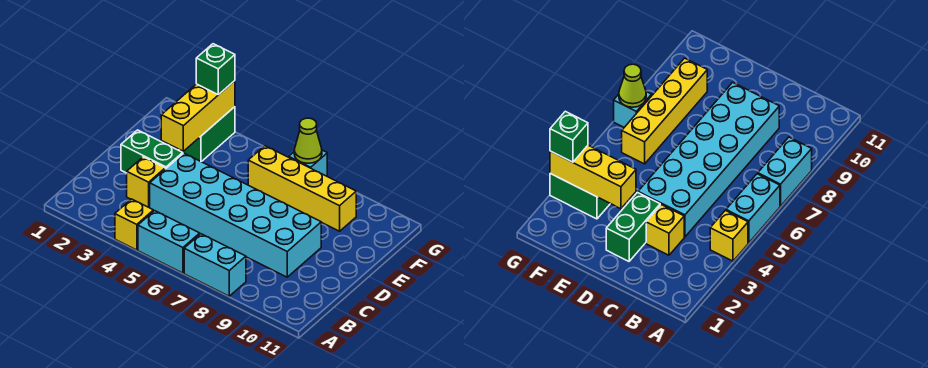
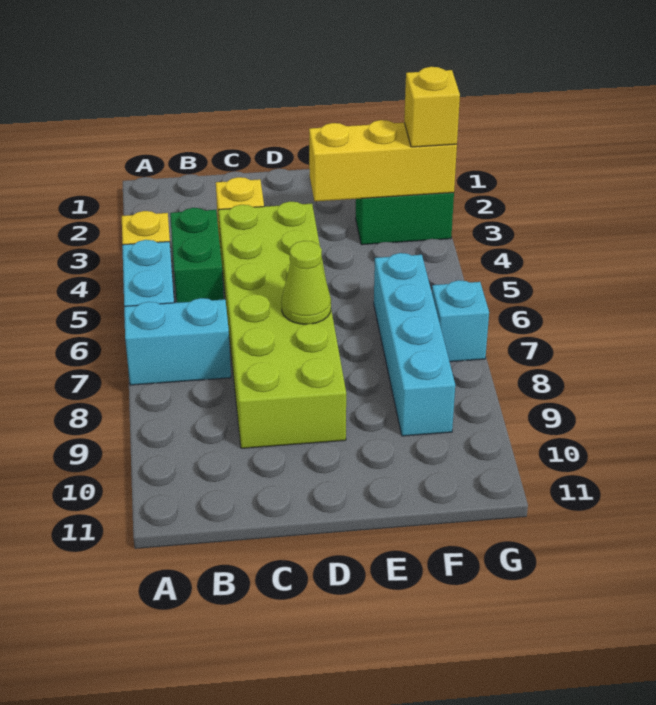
cyan 1x2 brick [184,234,246,296] -> cyan 1x2 brick turned to [124,298,231,385]
cyan 2x6 brick [149,153,321,277] -> lime 2x6 brick [219,201,346,448]
green 1x2 brick [121,130,183,173] -> green 1x2 brick moved to [170,208,224,303]
yellow 1x4 brick [248,146,356,231] -> cyan 1x4 brick [374,253,455,436]
green 1x1 brick [196,44,235,95] -> yellow 1x1 brick [404,67,460,147]
lime 1x1 cone [294,118,322,163] -> lime 1x1 cone moved to [281,241,331,324]

